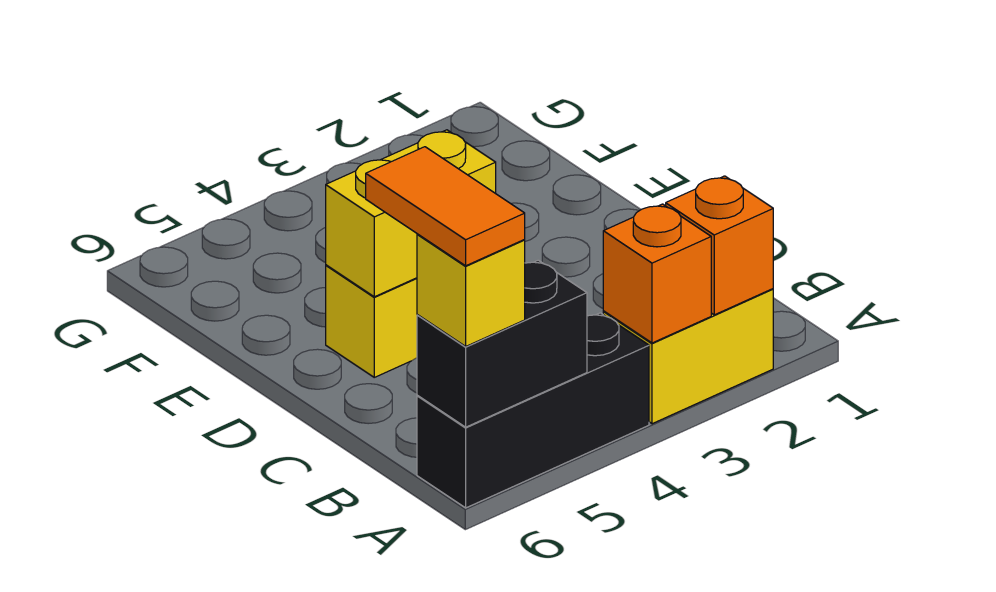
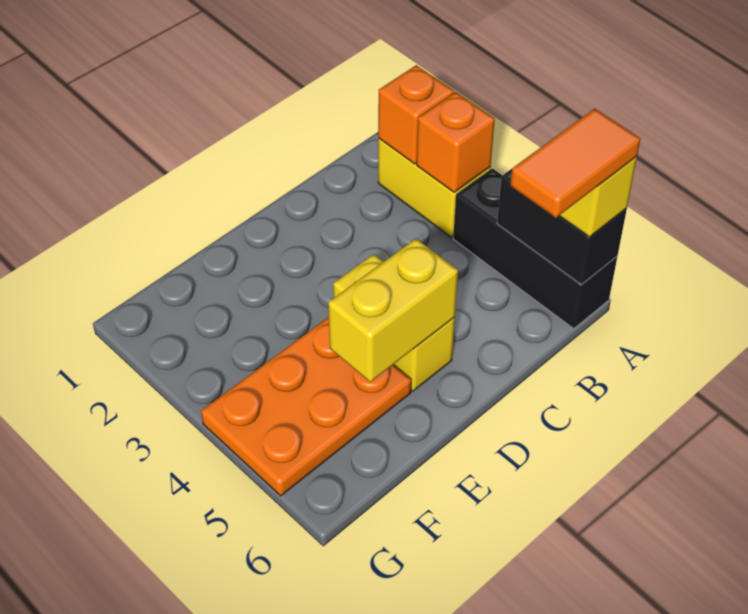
yellow 1x2 brick [326,130,496,297] -> yellow 1x2 brick turned to [328,239,458,382]
none -> orange 2x3 plate [201,317,411,496]

